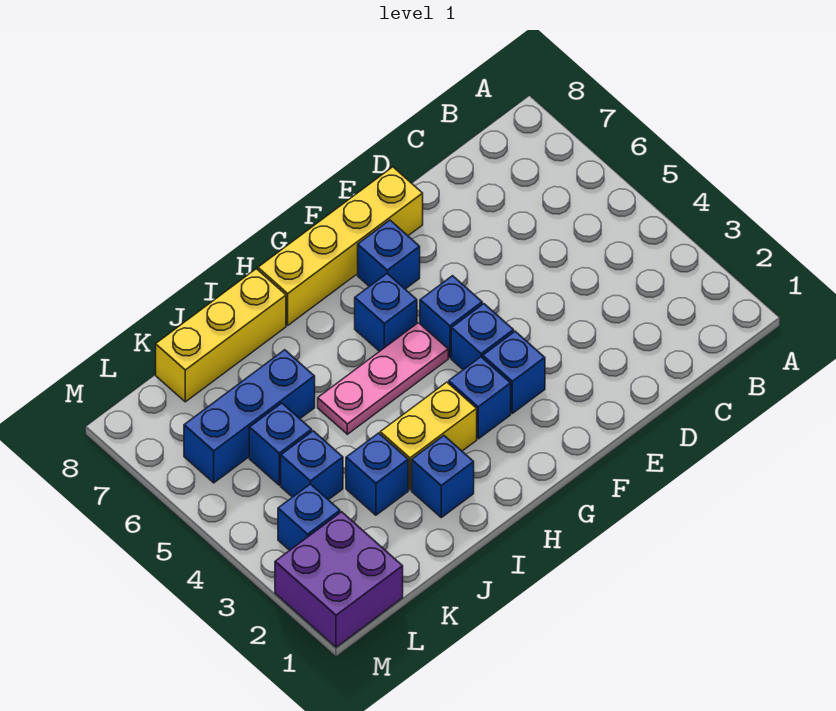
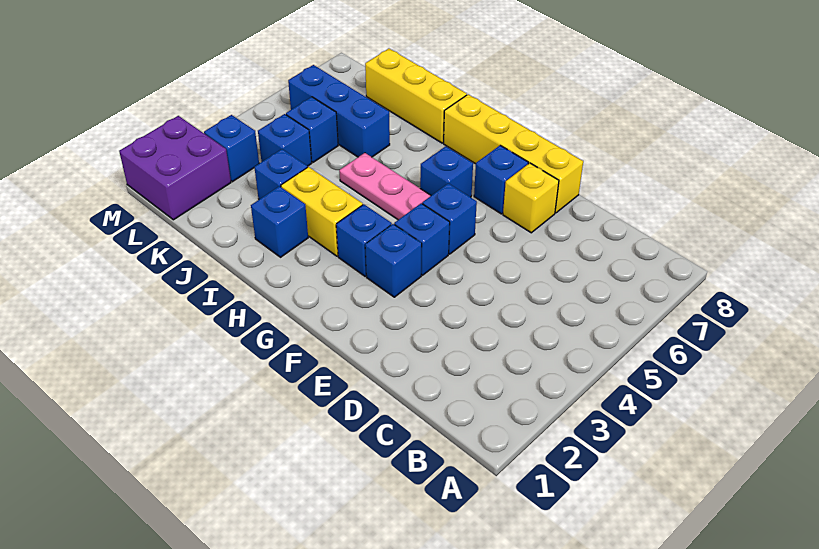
none -> yellow 1x1 brick [503,163,559,233]

